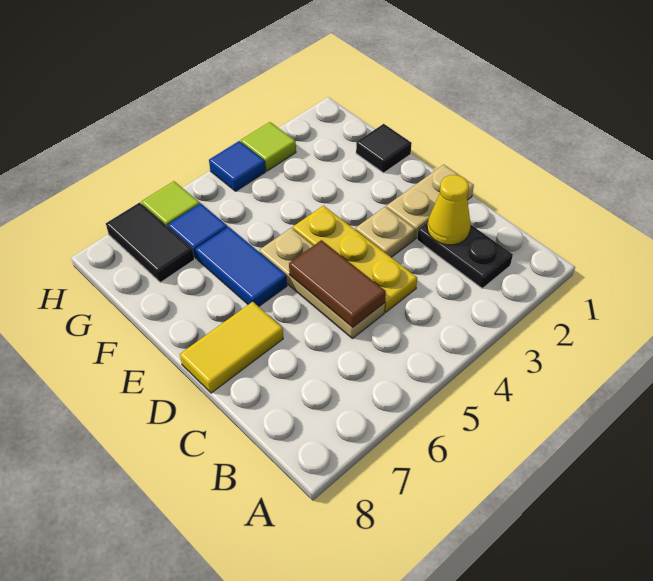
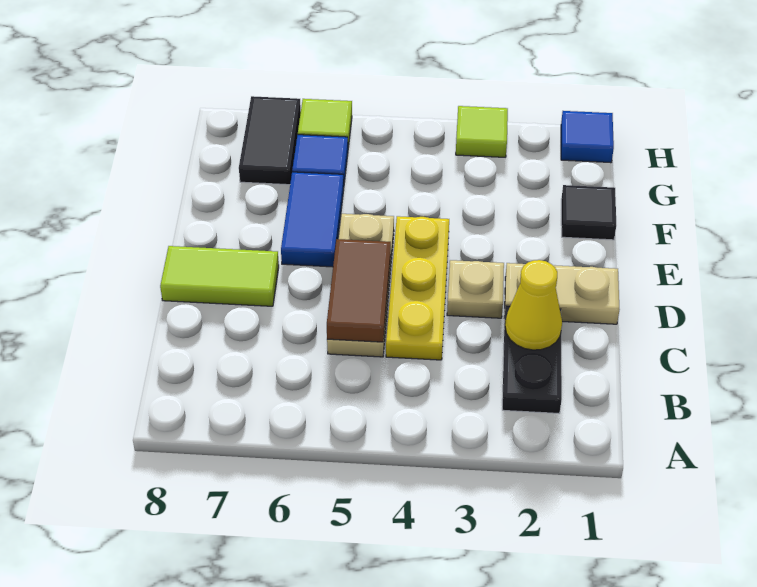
yellow 1x2 tile [180,302,283,393] -> lime 1x2 tile [160,246,279,306]
blue 1x1 tile [209,141,266,191] -> blue 1x1 tile moved to [561,111,614,163]

